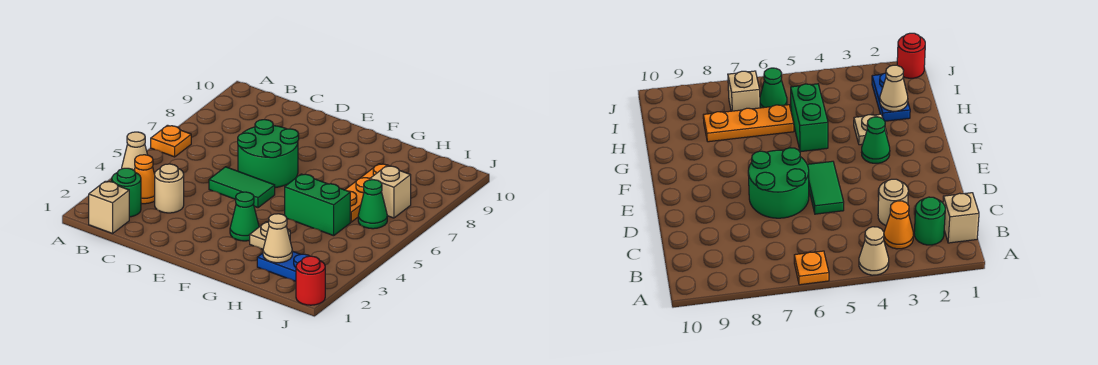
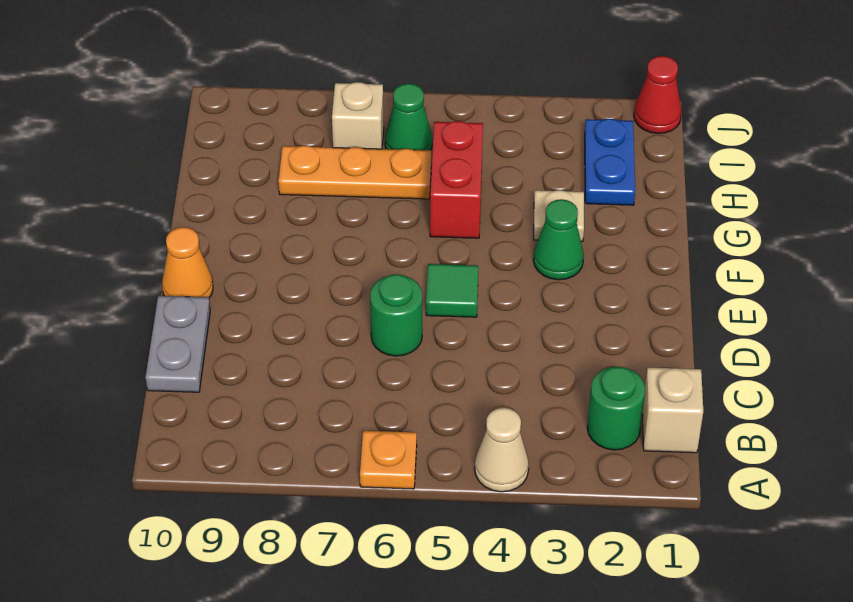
orange 1x1 cone [134,155,155,204] -> orange 1x1 cone moved to [162,227,213,298]
tan 1x1 round brick [155,164,184,213] -> none
none -> grey 1x2 plate [145,296,210,392]
green 1x2 tile [209,167,275,208] -> green 1x1 tile [426,264,478,317]
green 2x2 round brick [238,120,299,188] -> green 1x1 round brick [370,274,422,356]
green 1x2 brick [285,174,350,236] -> red 1x2 brick [430,121,483,238]
tan 1x1 cone [263,214,292,263] -> none
red 1x1 round brick [296,256,325,305] -> red 1x1 cone [634,56,682,133]

